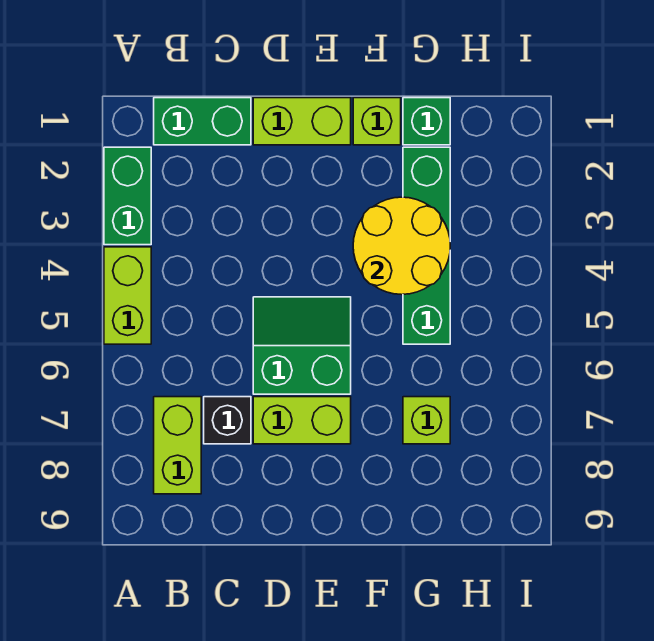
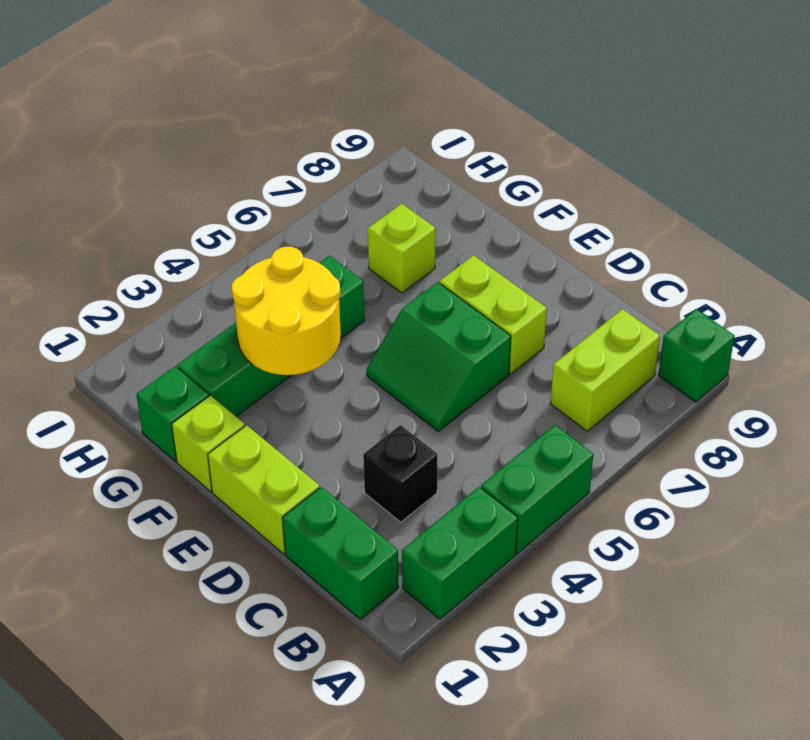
lime 1x2 brick [104,247,151,344] -> green 1x2 brick [481,425,593,554]
none -> green 1x1 brick [659,309,734,402]
black 1x1 brick [204,397,251,444] -> black 1x1 brick moved to [363,425,438,522]

